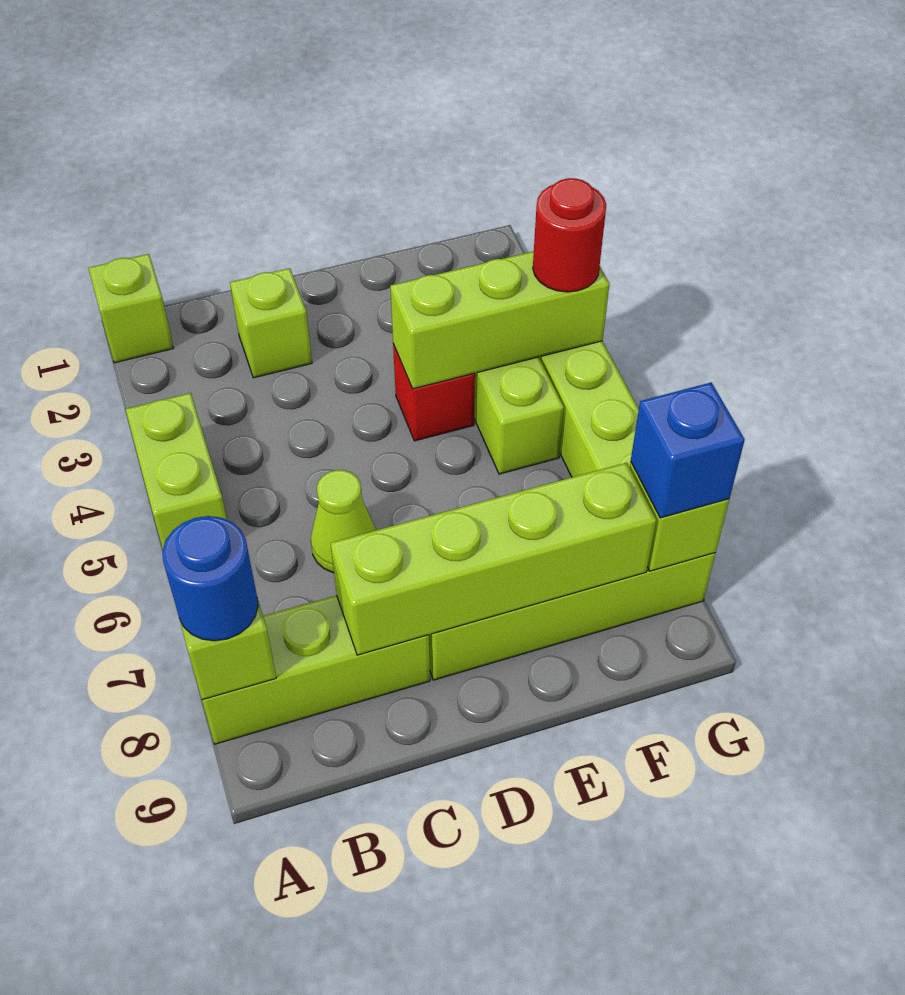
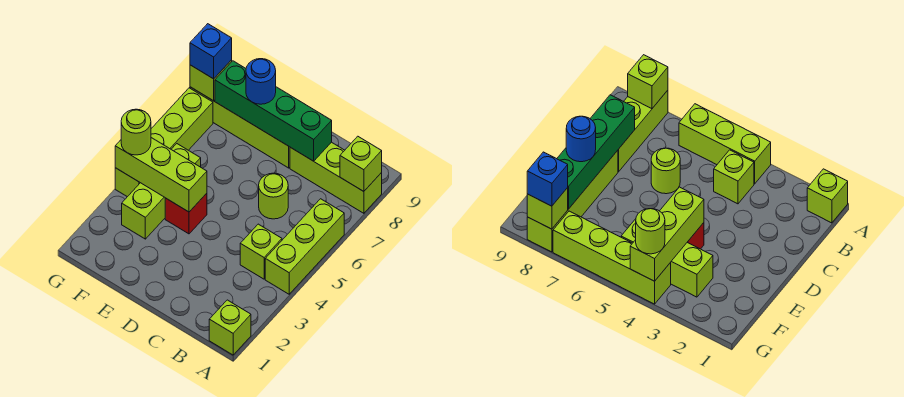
lime 1x2 brick [126,393,227,548] -> lime 1x3 brick [265,199,344,294]
blue 1x1 round brick [162,516,258,641] -> blue 1x1 round brick moved to [246,59,276,104]
lime 1x1 brick [230,268,312,378] -> lime 1x1 brick moved to [240,224,282,279]
lime 1x1 cone [311,470,376,573] -> lime 1x1 round brick [259,173,288,219]
lime 1x4 brick [331,463,656,655] -> green 1x4 brick [215,61,332,161]
red 1x1 round brick [533,178,606,292] -> lime 1x1 round brick [121,109,151,155]

